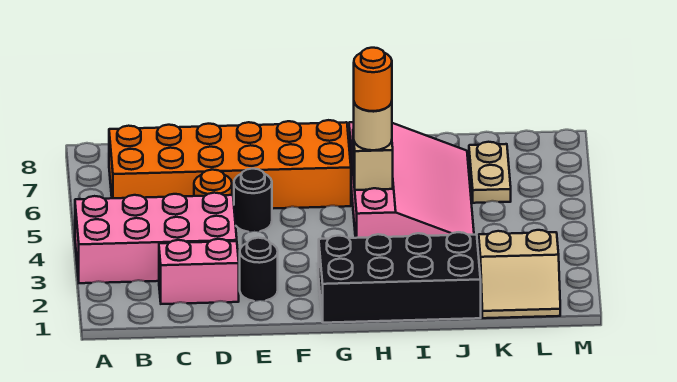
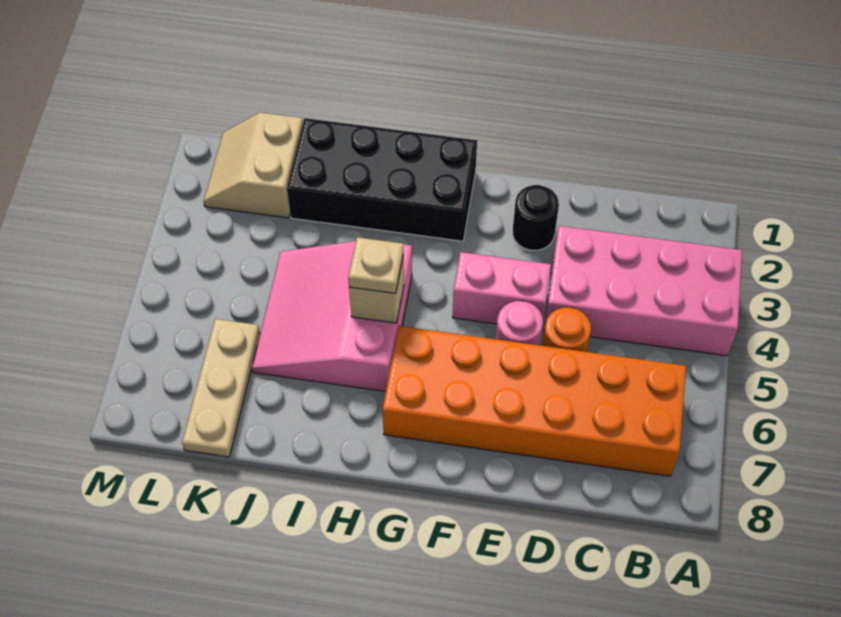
pink 1x2 brick [159,239,239,304] -> pink 1x2 brick moved to [453,252,551,324]
black 1x1 round brick [234,169,272,232] -> pink 1x1 round brick [496,301,543,345]
pink 3x4 slope [349,122,474,238] -> pink 3x3 slope [252,241,412,392]
tan 1x1 round brick [354,102,392,150] -> tan 1x1 plate [348,237,404,293]
orange 1x1 round brick [354,48,392,111] -> none
tan 2x2 slope [479,230,560,318] -> tan 2x2 slope turned to [203,112,303,218]
tan 1x2 plate [469,142,511,203] -> tan 1x3 plate [182,319,260,457]

